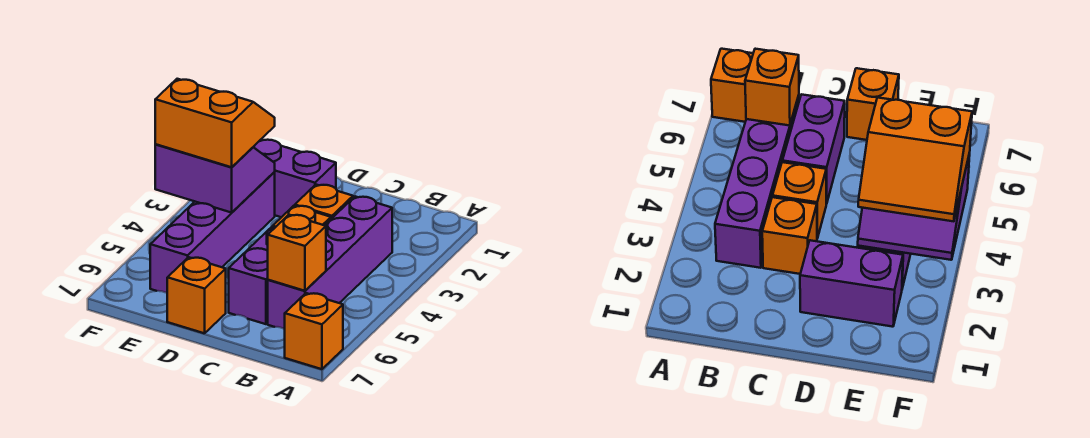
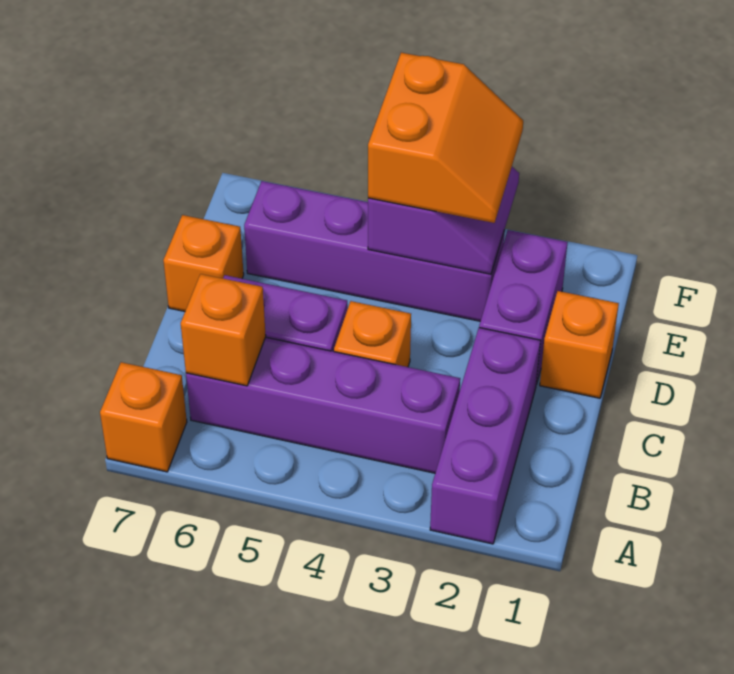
none -> purple 1x3 brick [430,328,541,544]
orange 1x1 brick [295,185,353,219] -> orange 1x1 brick moved to [540,291,619,398]

